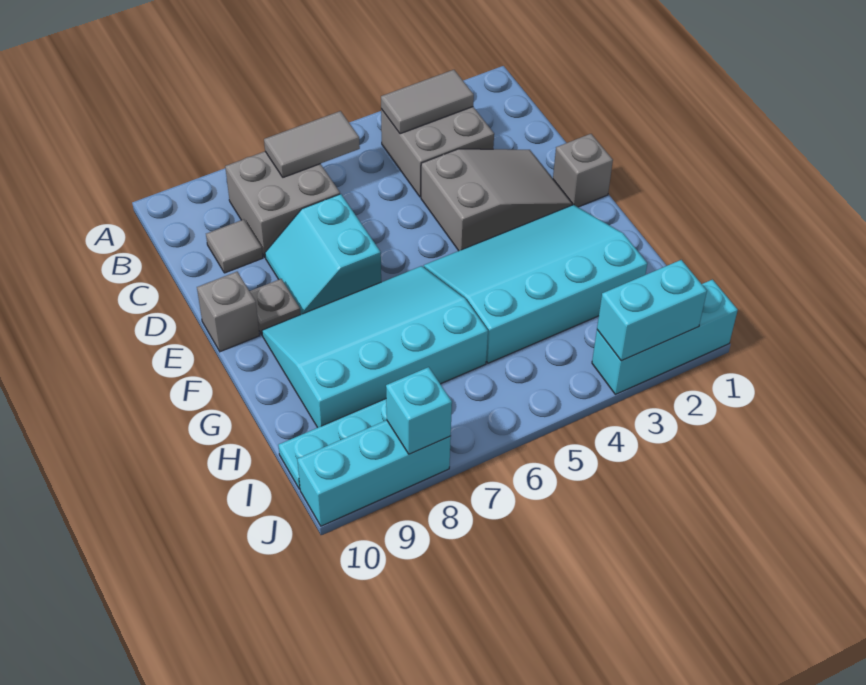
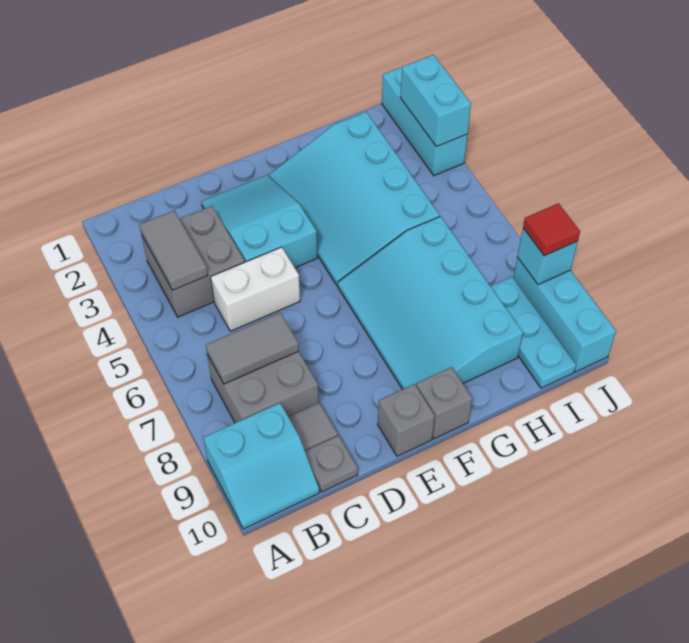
grey 1x2 tile [264,111,360,177] -> grey 1x2 tile turned to [206,313,299,384]
none -> white 1x2 brick [211,247,300,331]
grey 2x3 slope [421,149,572,251] -> cyan 2x3 slope [201,175,317,268]
cyan 2x2 slope [265,194,381,314] -> cyan 2x2 slope moved to [203,403,319,529]
grey 1x1 brick [553,134,613,207] -> grey 1x1 brick moved to [416,367,472,439]
grey 1x1 plate [250,279,301,334] -> grey 1x1 plate moved to [305,435,358,492]
none -> red 1x1 tile [523,203,580,256]

